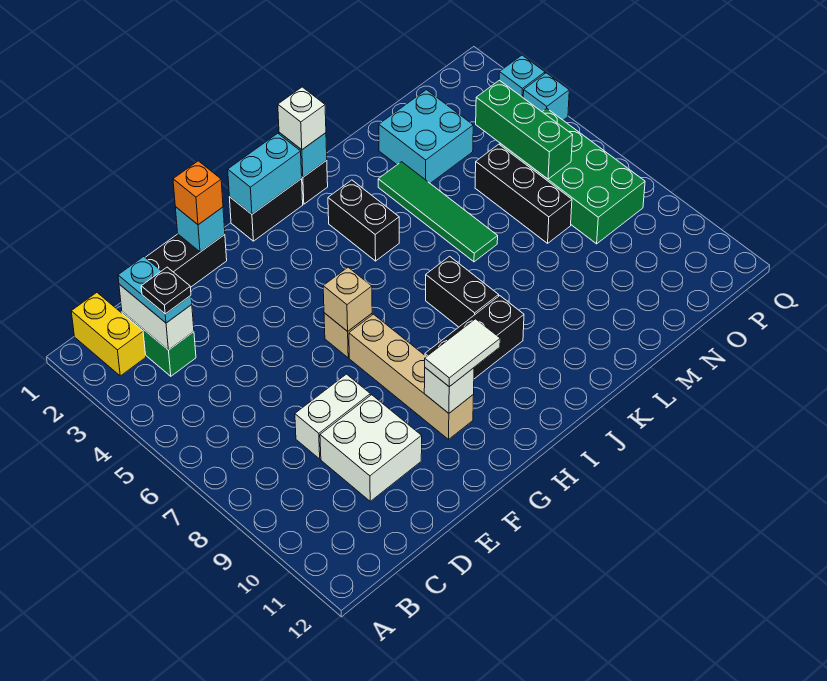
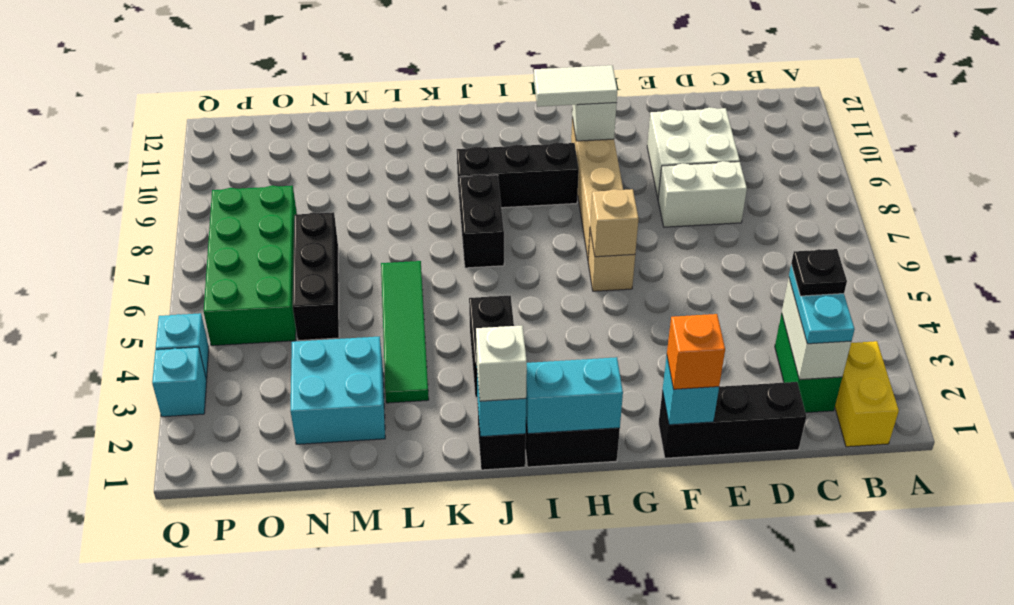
green 1x3 brick [476,80,573,179] -> none

